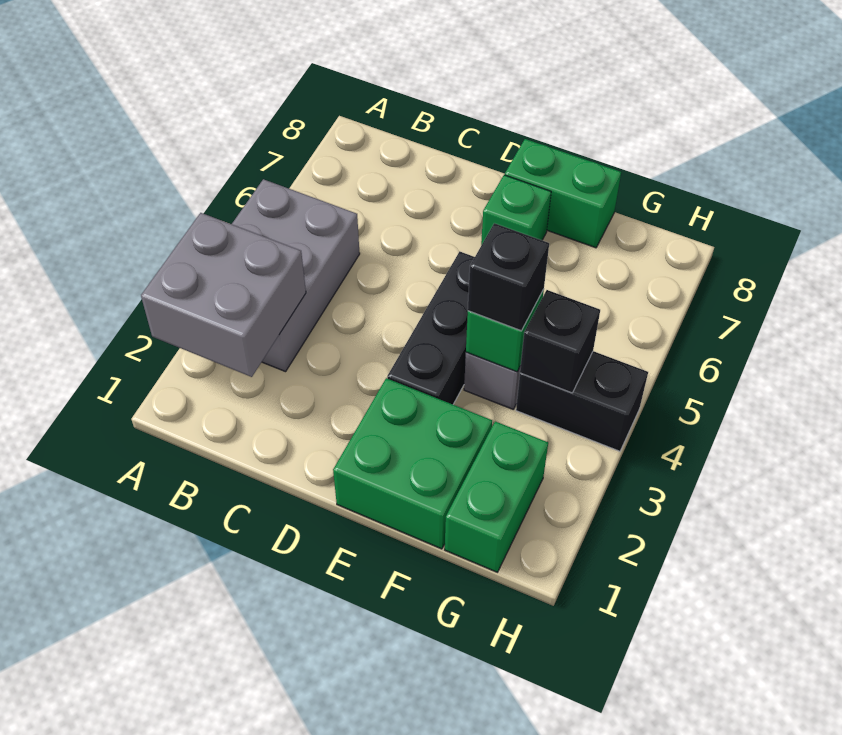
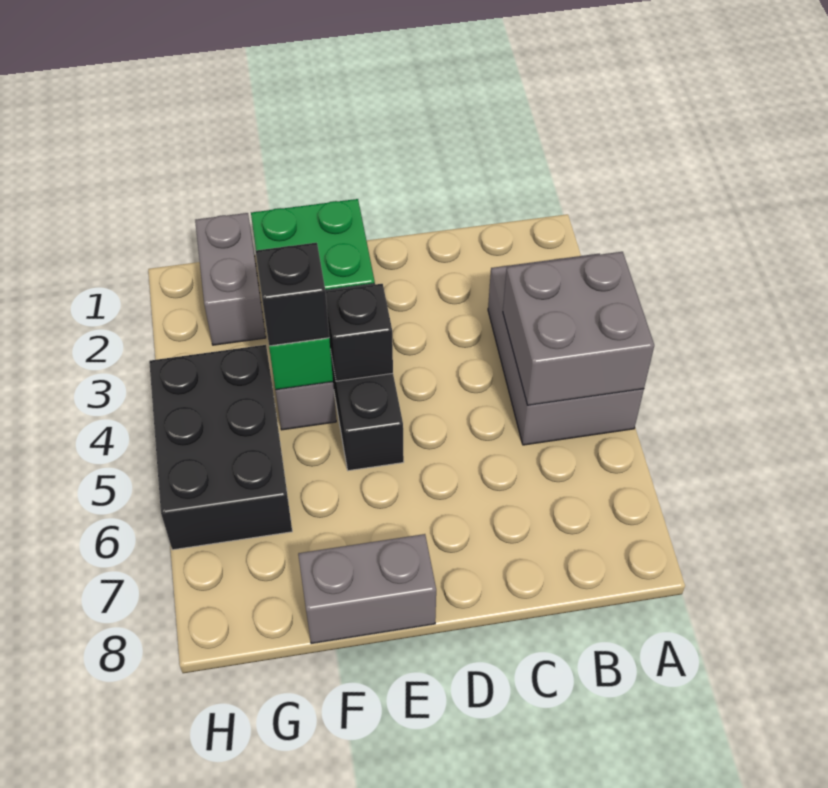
grey 2x2 brick [141,213,306,377] -> grey 2x2 brick moved to [503,252,654,405]
green 1x1 brick [481,175,551,245] -> none
green 1x2 brick [505,139,621,248] -> grey 1x2 brick [298,534,436,644]
green 1x2 brick [445,421,548,572] -> grey 1x2 brick [195,213,266,345]
black 1x2 brick [516,351,648,451] -> black 2x3 brick [149,345,292,550]
black 1x1 brick [520,290,600,393] -> black 1x1 brick moved to [325,284,393,381]

